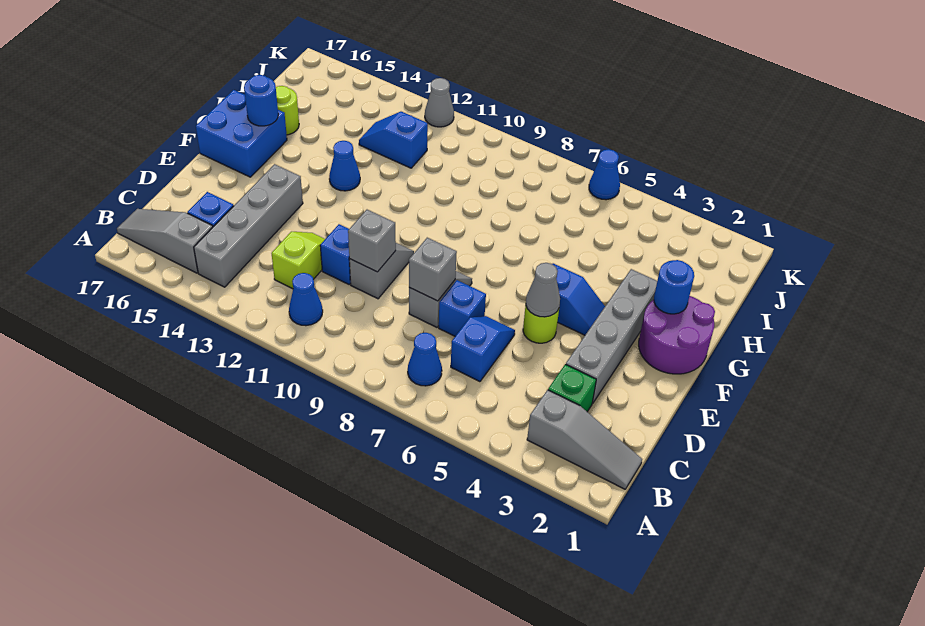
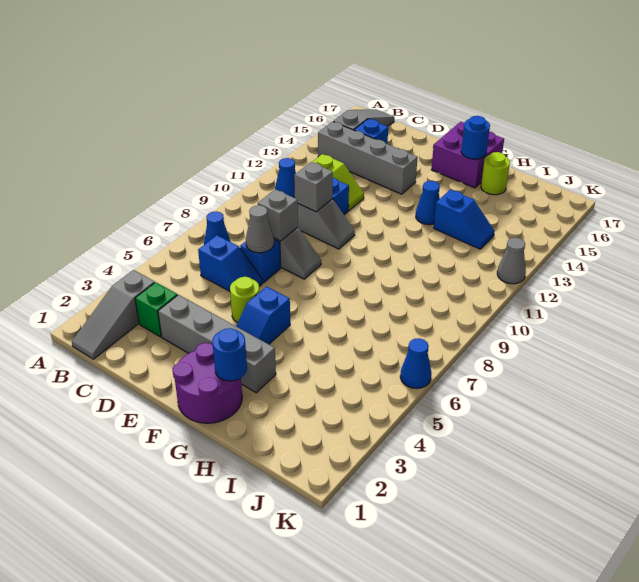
grey 1x1 cone [526,263,560,317] -> grey 1x1 cone moved to [246,205,274,253]
blue 2x2 brick [196,90,287,177] -> purple 2x2 brick [431,122,504,188]
blue 1x2 slope [359,112,428,168] -> blue 1x2 slope turned to [434,190,495,249]

